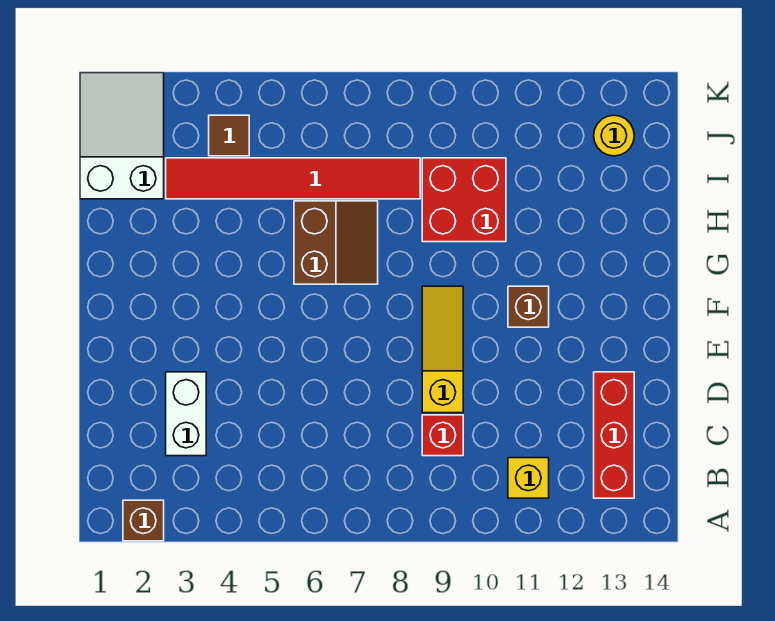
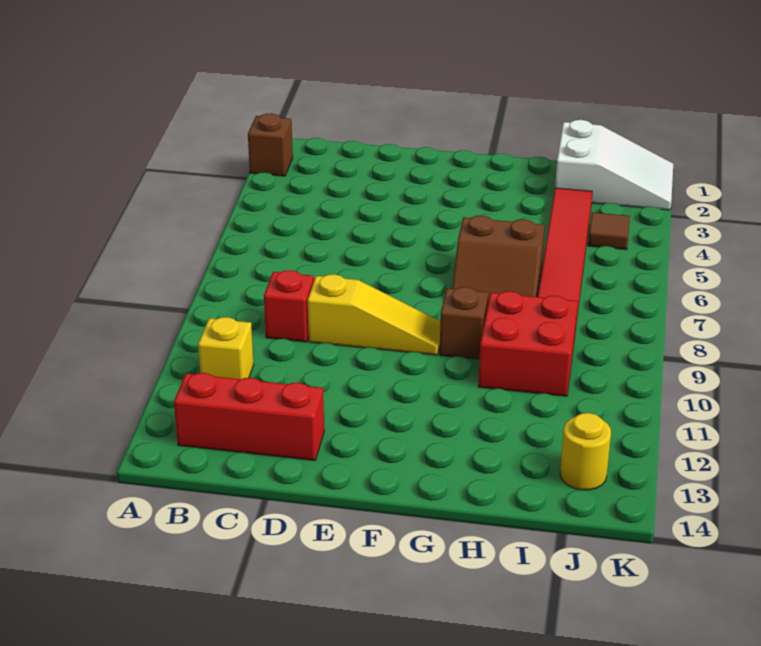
white 1x2 brick [166,372,206,456] -> none
brown 1x1 brick [508,286,549,327] -> brown 1x1 brick moved to [440,287,488,359]

